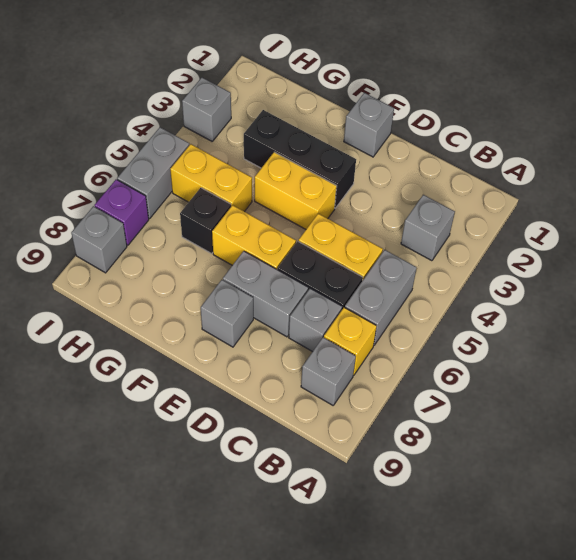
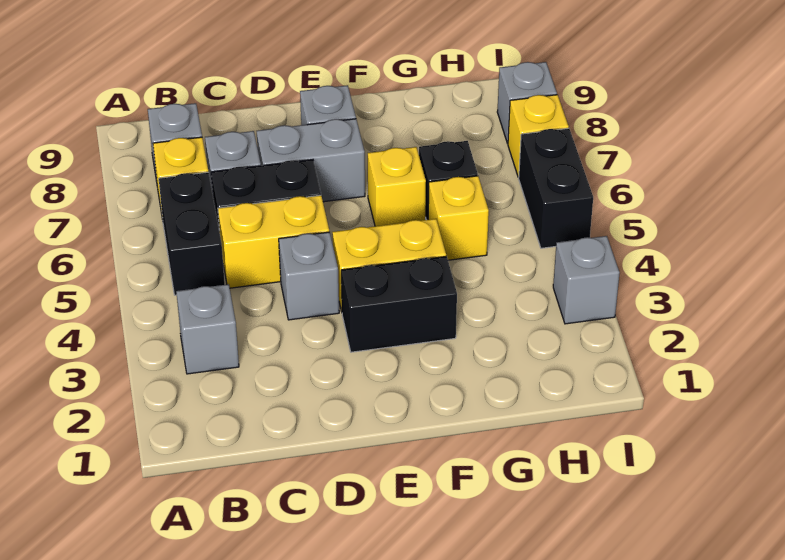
grey 1x2 brick [345,250,417,345] -> black 1x2 brick [159,172,225,295]
grey 1x1 brick [344,93,394,157] -> grey 1x1 brick moved to [279,232,339,320]
black 1x3 brick [244,110,356,208] -> black 1x2 brick [341,256,457,352]
yellow 1x2 brick [212,205,296,270] -> yellow 1x1 brick [368,147,426,226]
yellow 1x2 brick [170,144,252,212] -> yellow 1x1 brick [428,176,489,260]
grey 1x2 brick [117,127,189,218] -> black 1x2 brick [519,128,593,248]
purple 1x1 brick [95,179,149,245] -> yellow 1x1 brick [508,95,569,177]

